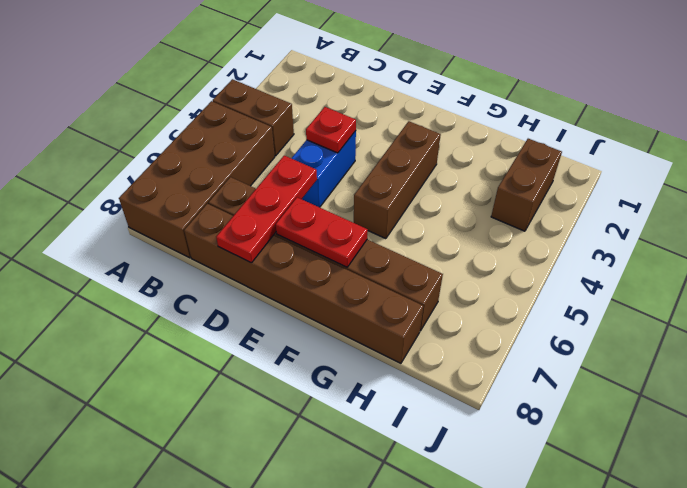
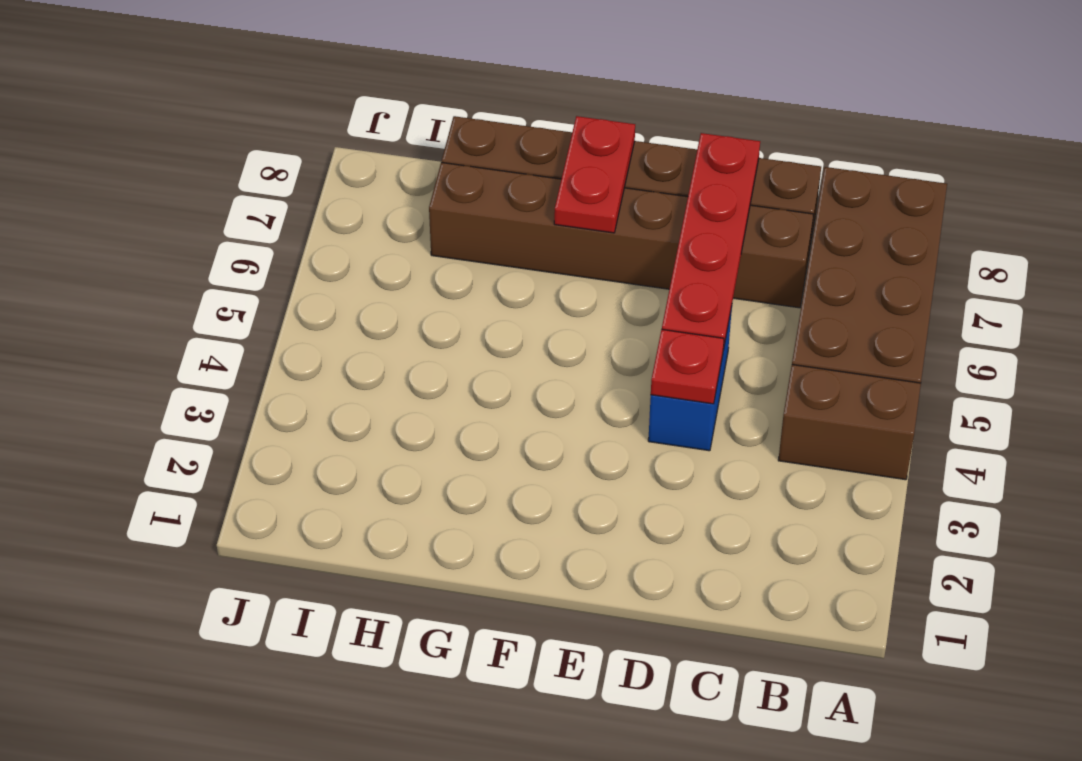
red 1x3 plate [216,156,317,263] -> red 1x4 plate [662,133,760,349]
red 1x2 plate [276,197,368,267] -> red 1x2 plate turned to [554,116,635,233]
brown 1x3 brick [354,121,441,239] -> none
brown 1x2 brick [491,139,562,231] -> none

